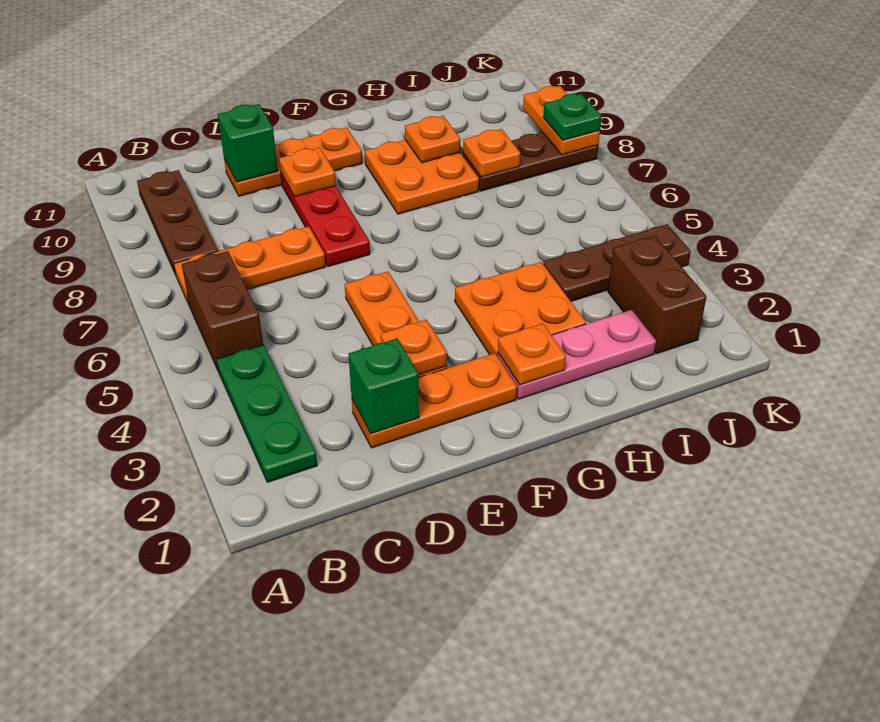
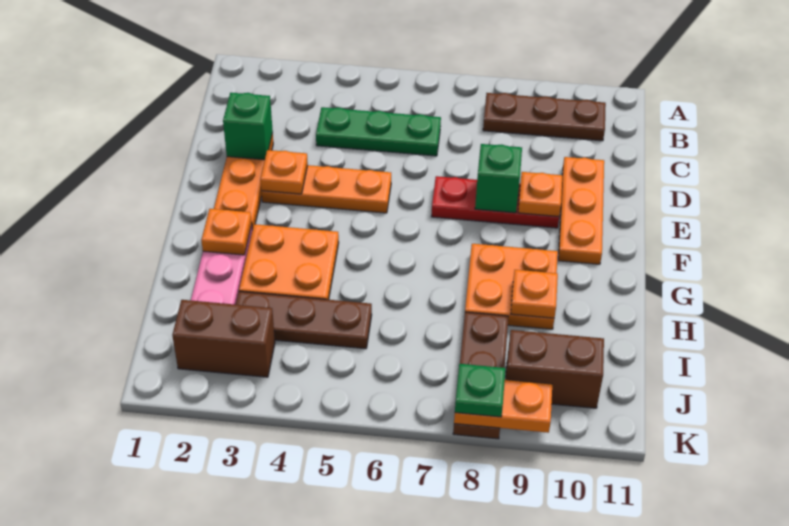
green 1x3 plate [216,345,317,482] -> green 1x3 plate moved to [316,107,441,156]
brown 1x2 brick [182,251,263,370] -> brown 1x2 brick moved to [506,330,604,408]
orange 1x3 plate [174,226,326,305] -> none
green 1x1 brick [218,104,278,182] -> green 1x1 brick moved to [475,144,522,213]
brown 1x3 plate [543,224,691,301] -> brown 1x3 plate turned to [236,292,372,349]
orange 1x1 plate [463,129,520,177] -> none

